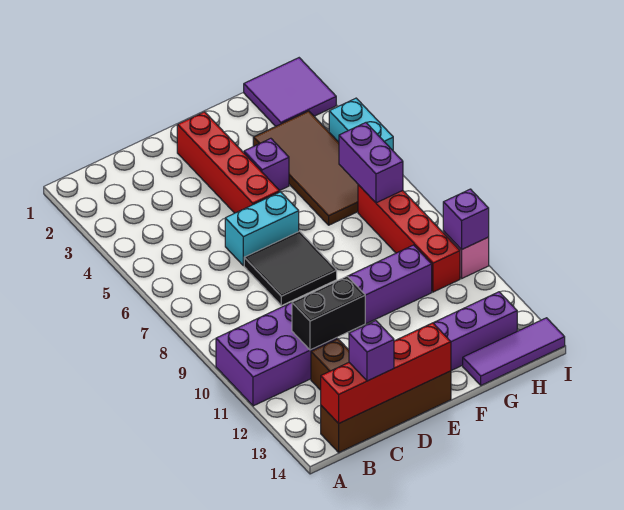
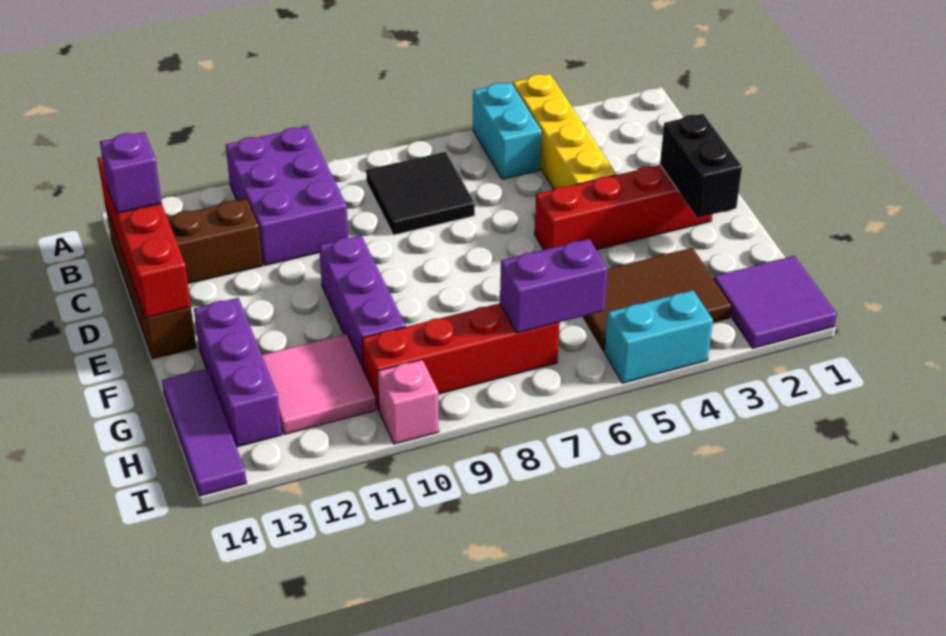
none -> yellow 1x4 brick [513,74,616,189]
black 1x2 brick [292,276,365,350] -> black 1x2 brick moved to [660,114,742,218]
cyan 1x2 brick [225,192,299,266] -> cyan 1x2 brick moved to [473,82,542,179]
black 2x2 tile [244,231,337,306] -> black 2x2 tile moved to [366,152,475,235]
purple 1x1 brick [244,138,289,190] -> none
brown 2x4 tile [253,111,358,225] -> brown 2x3 tile [583,248,731,351]
none -> pink 2x2 tile [262,334,376,434]
purple 1x1 brick [443,189,489,250] -> none

